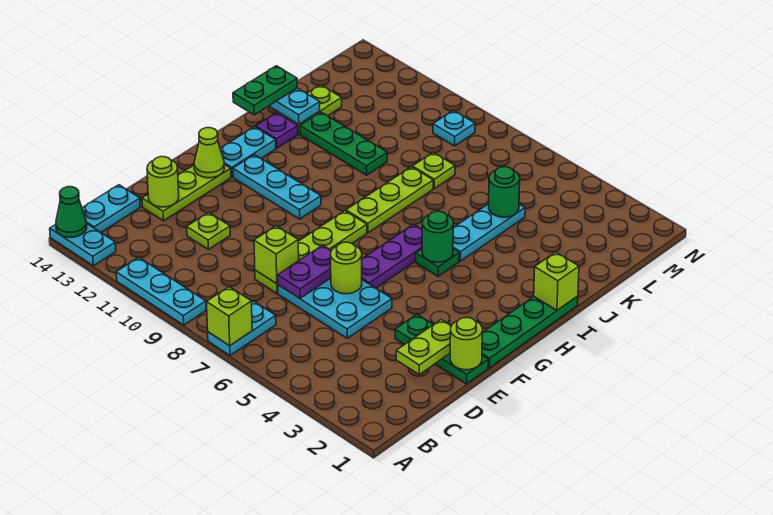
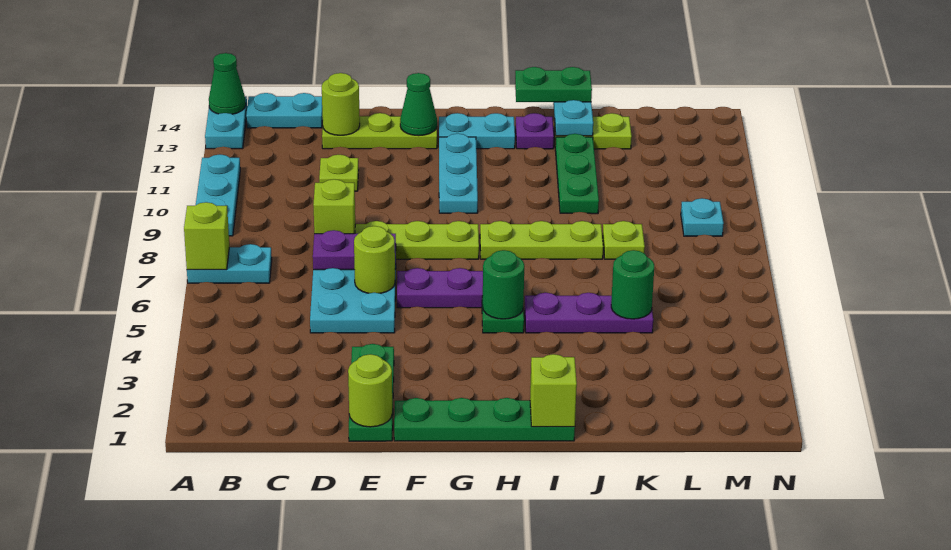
lime 1x2 plate [396,320,451,374] -> none
lime 1x1 cone [194,128,224,178] -> green 1x1 cone [400,73,437,136]
cyan 1x3 plate [453,204,525,261] -> purple 1x3 plate [525,293,653,333]

